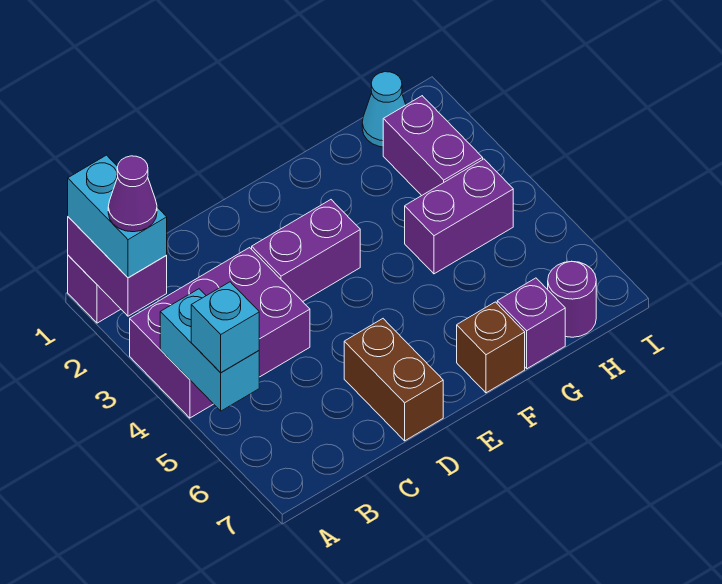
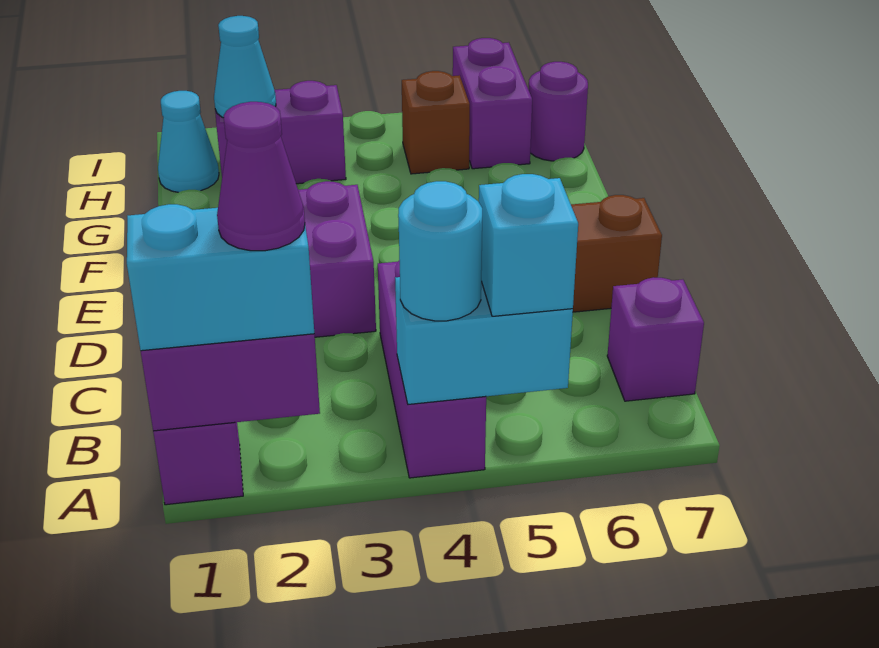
purple 2x3 brick [130,248,310,418] -> purple 1x3 brick [378,260,486,478]
none -> cyan 1x1 round brick [398,181,482,321]
brown 1x1 brick [457,302,525,393] -> brown 1x1 brick moved to [402,71,470,174]
purple 1x2 brick [405,159,513,274] -> purple 1x2 brick moved to [453,38,532,169]
purple 1x1 brick [497,278,565,369] -> purple 1x1 brick moved to [607,277,704,401]
none -> cyan 1x1 cone [214,16,276,118]

